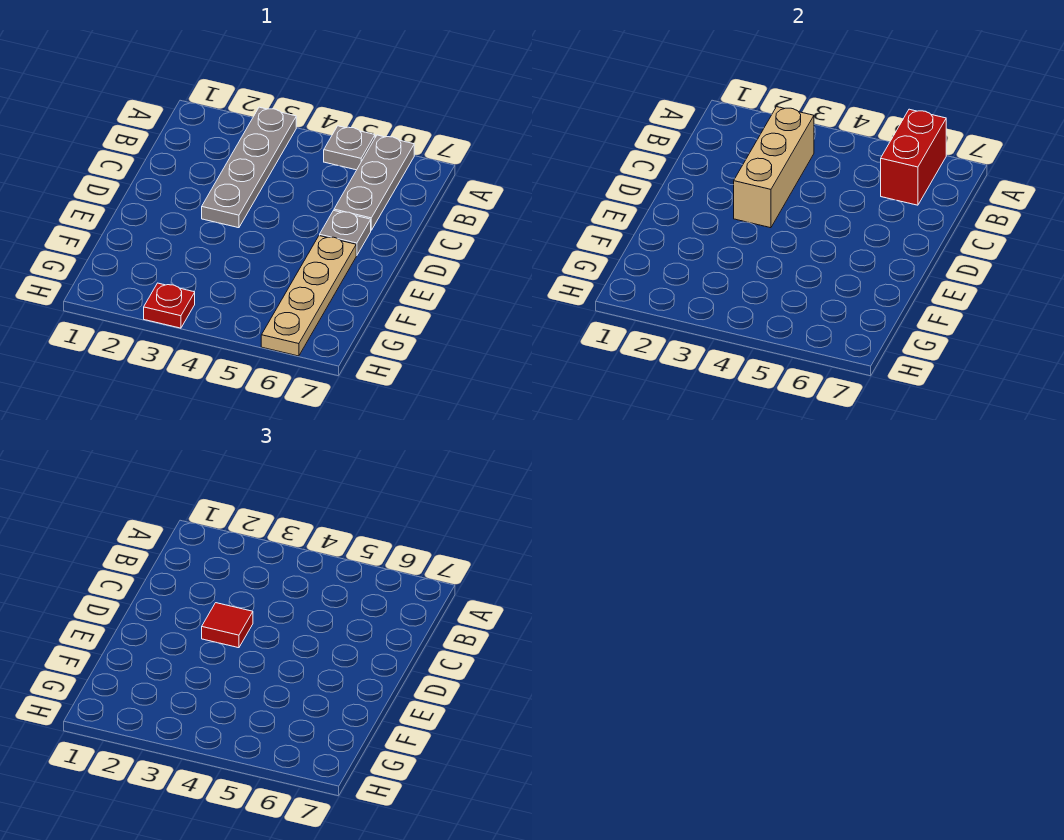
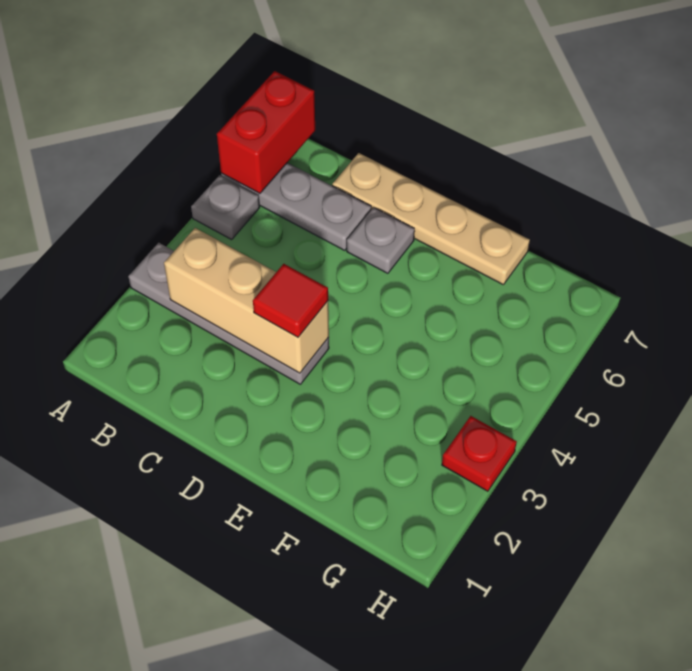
red 1x2 brick [881,109,946,205] -> red 1x2 brick turned to [217,71,315,194]
tan 1x4 plate [261,236,356,356] -> tan 1x4 plate moved to [332,153,530,284]

